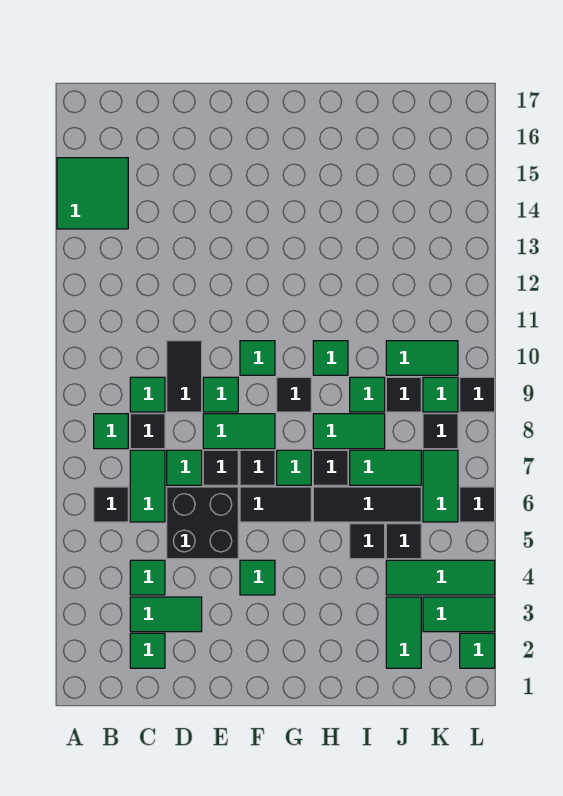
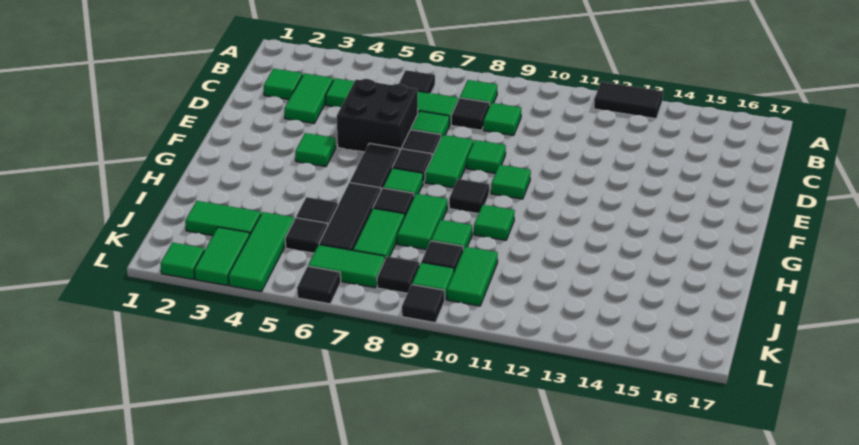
green 2x2 tile [57,158,128,229] -> none
black 1x2 tile [167,341,202,412] -> black 1x2 tile moved to [594,82,663,119]

